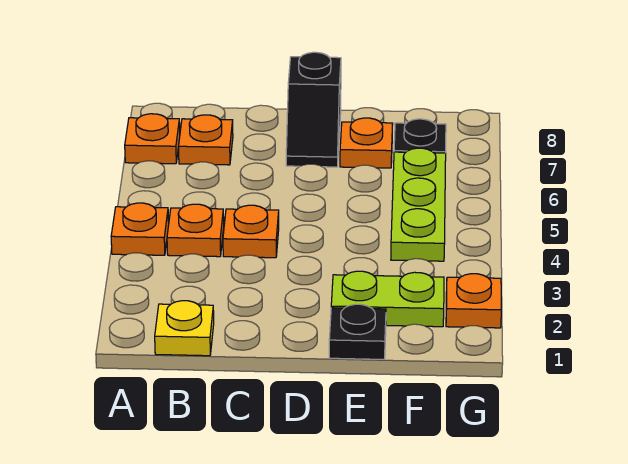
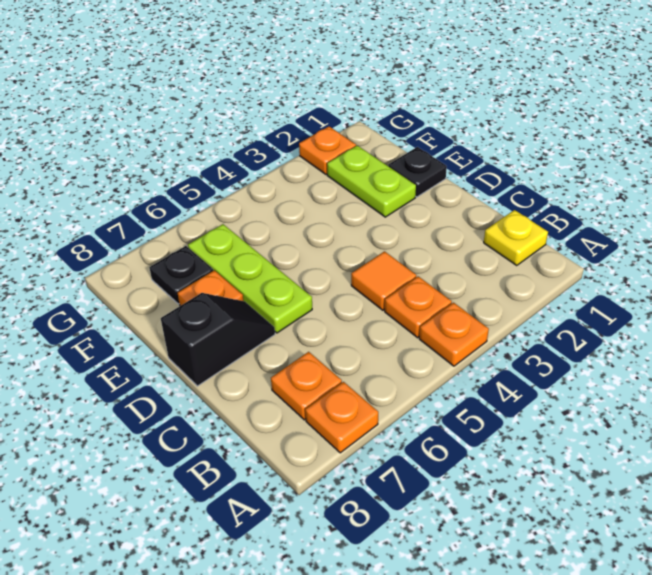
orange 1x1 plate [223,205,279,258] -> orange 1x1 tile [351,251,416,310]
lime 1x3 plate [391,148,446,261] -> lime 1x3 plate turned to [188,224,312,333]

